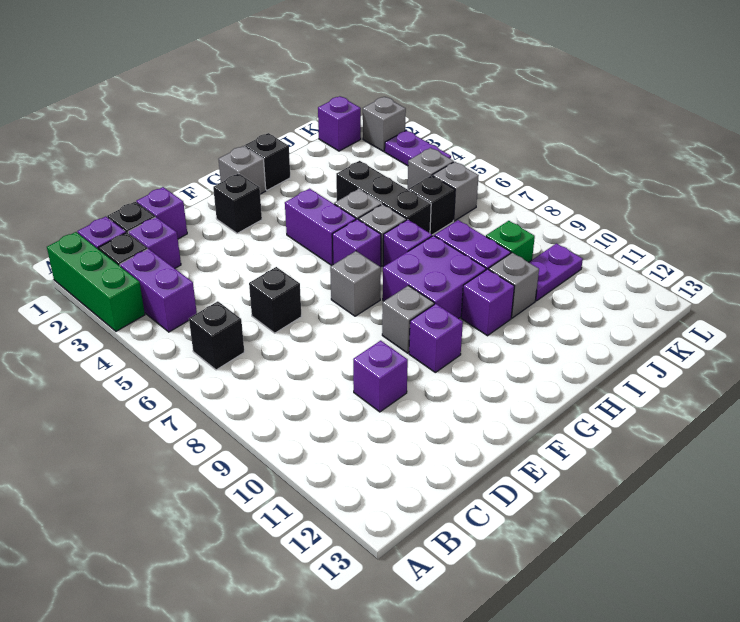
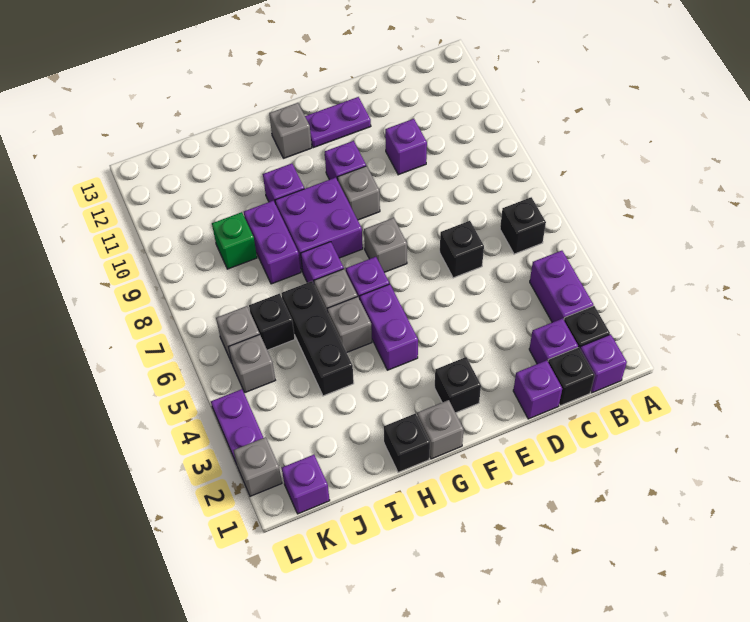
green 1x3 brick [47,232,145,331] -> none
grey 1x1 brick [489,253,539,318] -> grey 1x1 brick moved to [269,103,312,158]
purple 1x2 plate [529,244,583,301] -> purple 1x2 plate moved to [305,97,371,148]

